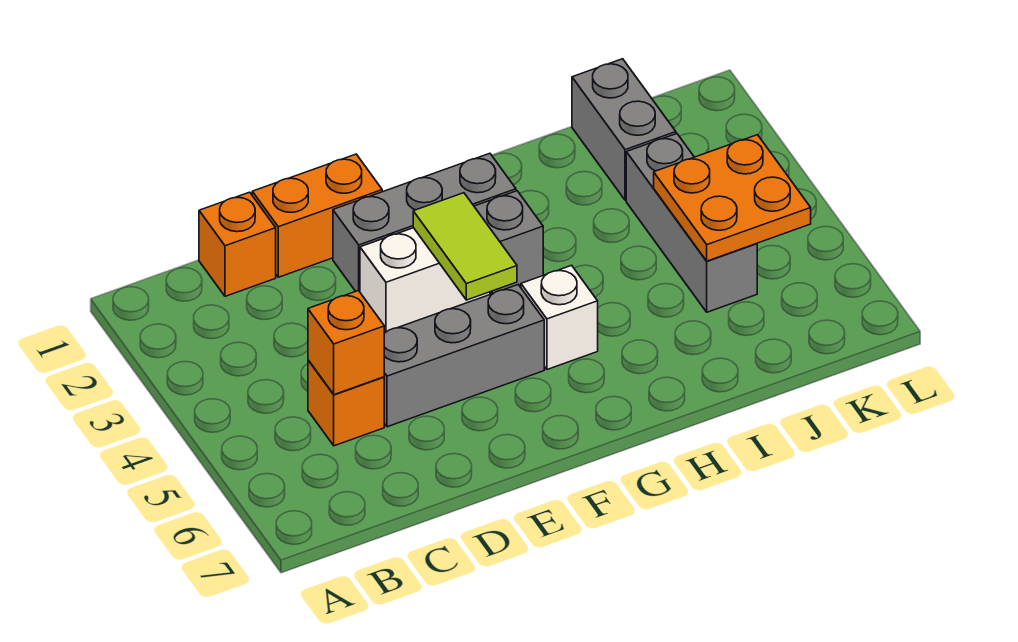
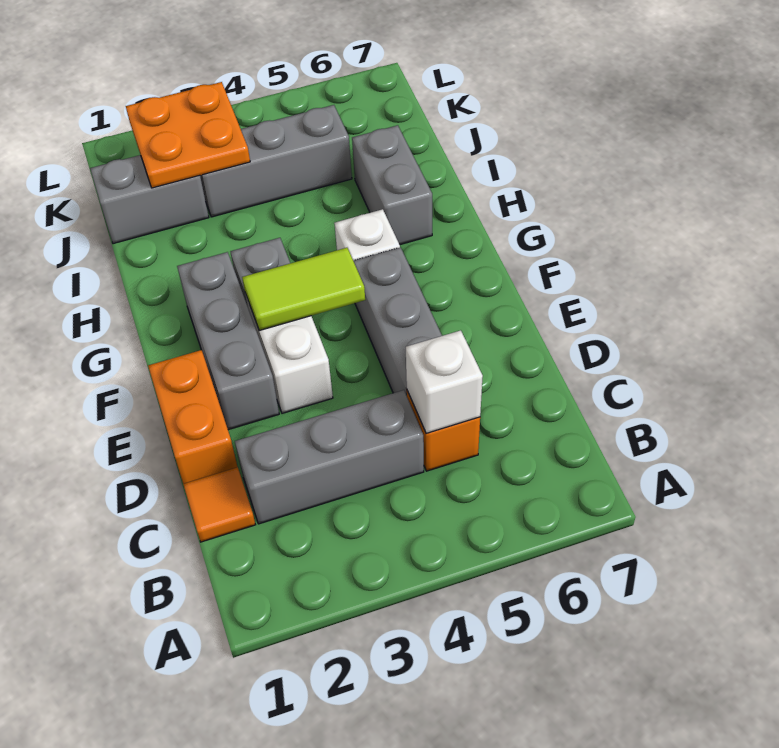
orange 1x1 brick [199,192,276,296] -> orange 1x1 tile [183,467,255,542]
none -> grey 1x3 brick [235,390,424,524]
orange 1x1 brick [308,290,384,395] -> white 1x1 brick [405,330,483,433]
none -> grey 1x2 brick [352,125,432,245]
orange 2x2 plate [654,135,811,261] -> orange 2x2 plate moved to [126,82,250,188]

